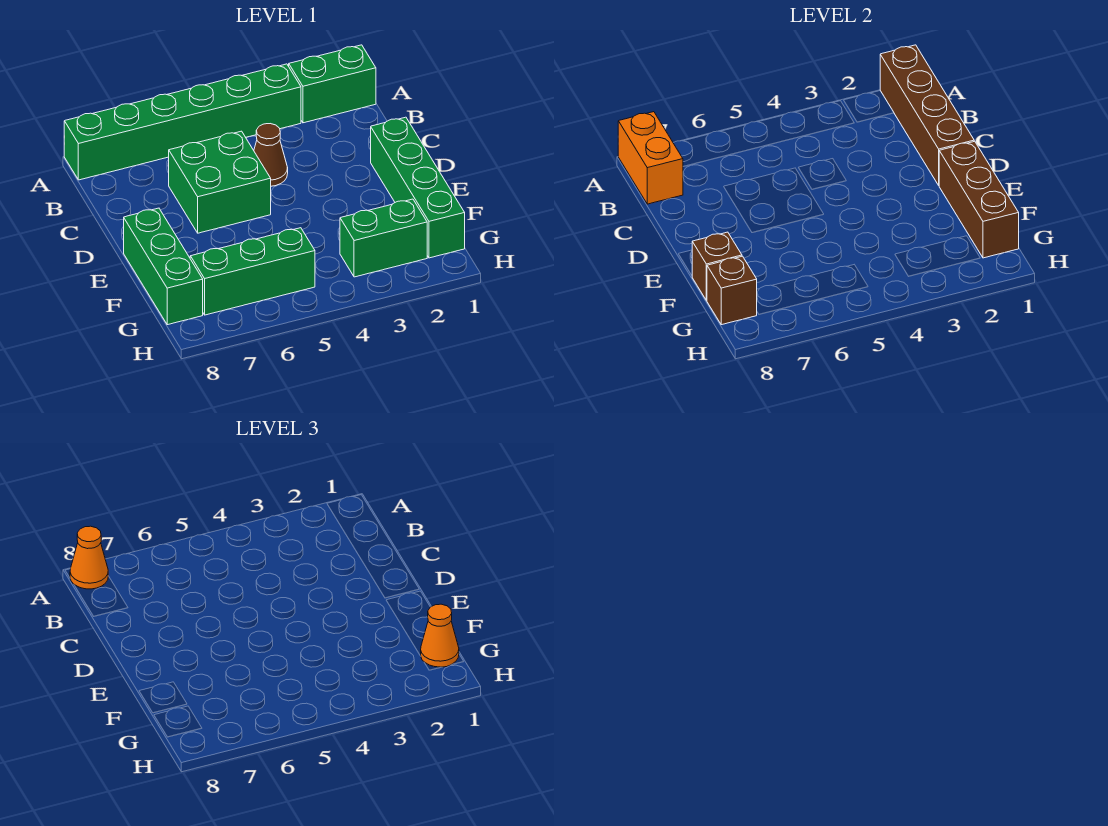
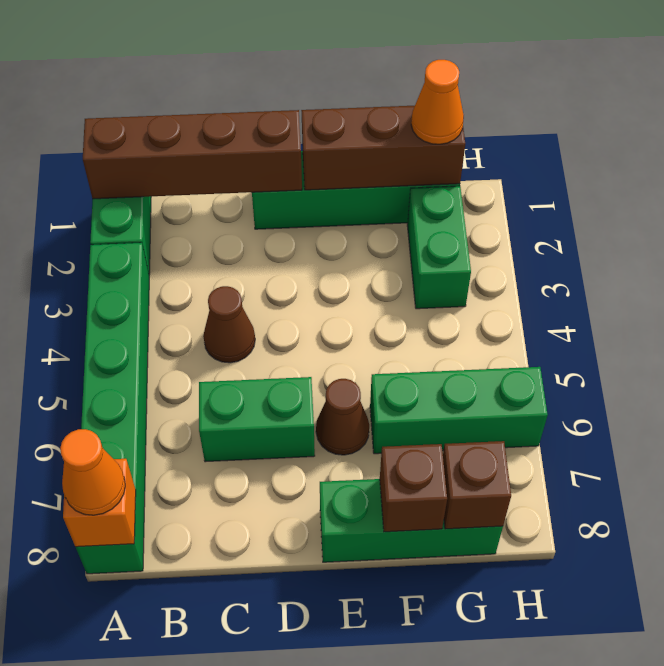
orange 1x2 brick [618,112,683,204] -> orange 1x1 brick [63,459,136,547]
green 2x2 brick [169,131,271,233] -> green 1x2 brick [199,377,315,462]
none -> brown 1x1 cone [316,379,369,455]
green 1x3 brick [190,228,315,315] -> green 1x3 brick turned to [370,367,548,454]

